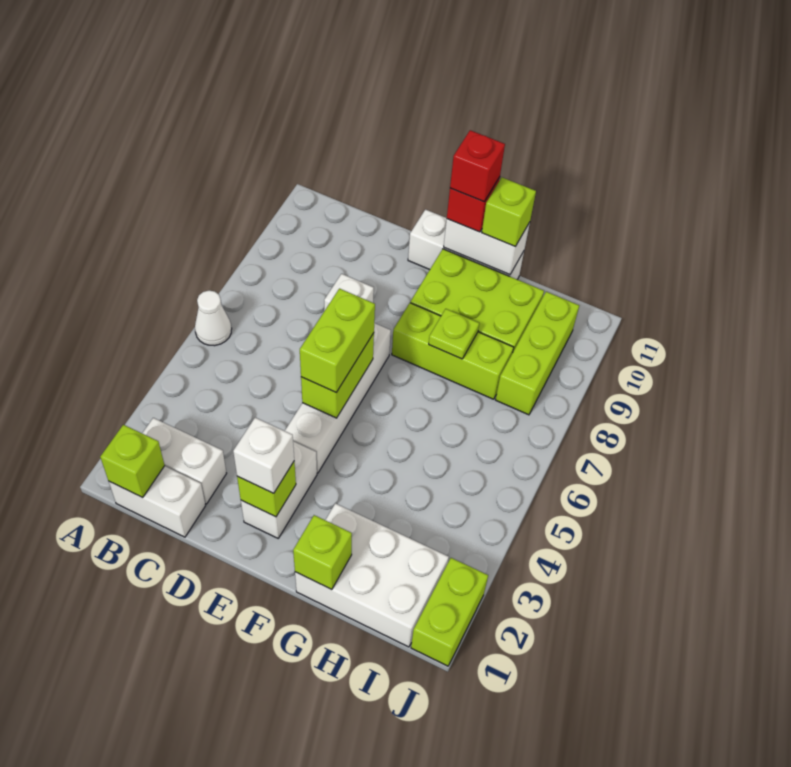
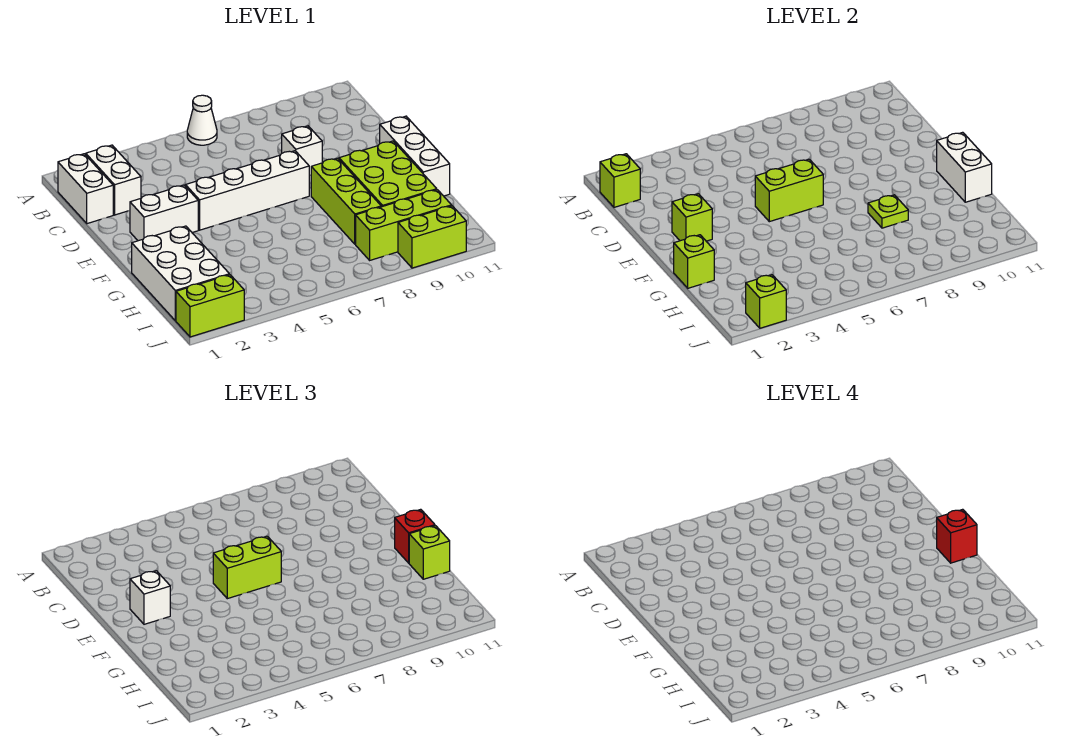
none -> lime 1x1 brick [746,275,786,328]
none -> lime 1x2 brick [398,206,466,268]

